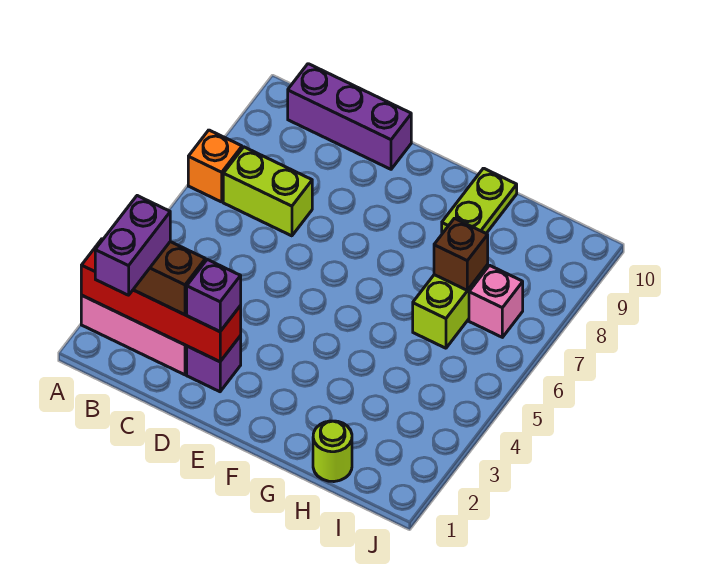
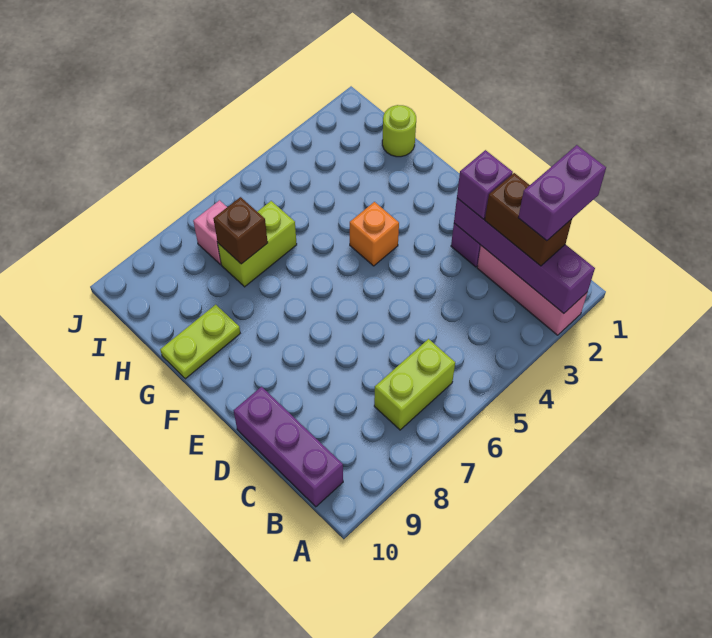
red 1x4 brick [81,239,241,362] -> purple 1x4 brick [454,198,595,313]
orange 1x1 brick [188,130,242,202] -> orange 1x1 brick moved to [350,202,399,266]
lime 1x2 brick [223,147,312,236] -> lime 1x2 brick turned to [374,339,455,430]

